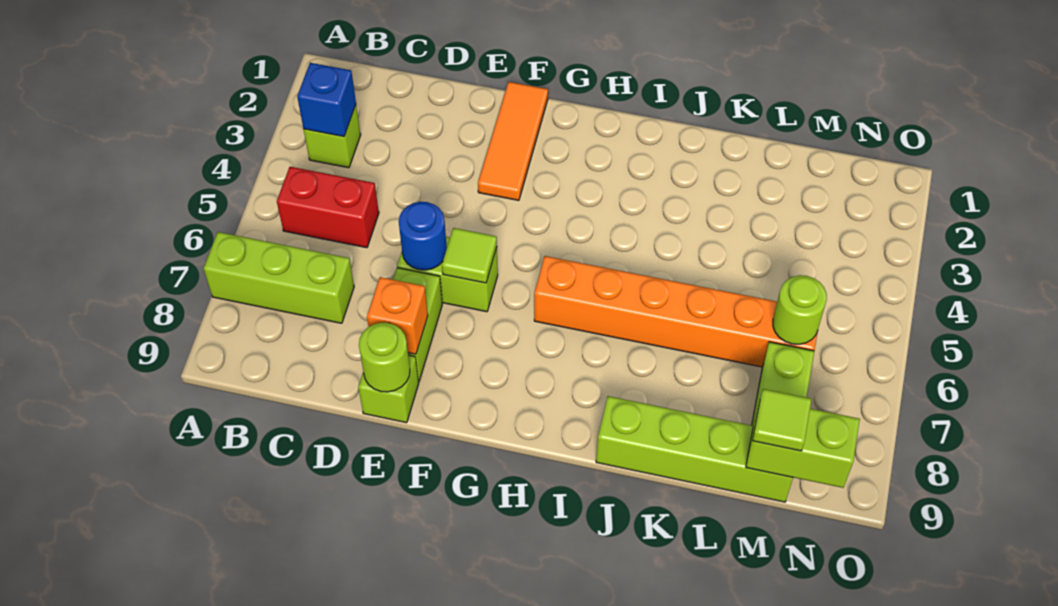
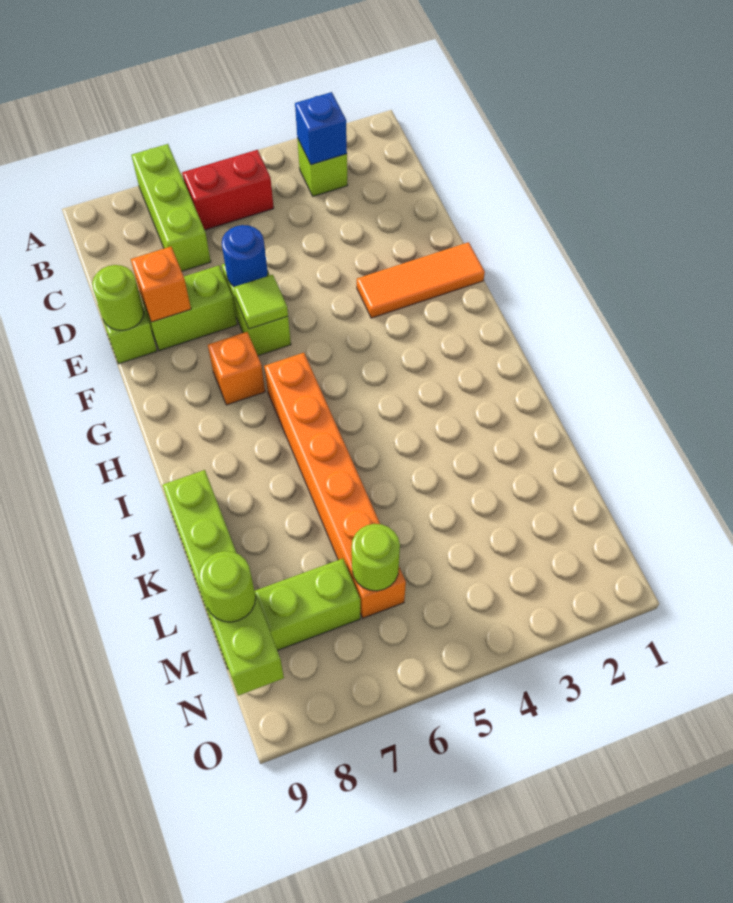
red 1x2 brick [277,167,379,248] -> red 1x2 brick turned to [182,150,274,230]
none -> orange 1x1 brick [208,332,265,405]
lime 1x1 tile [753,389,812,451] -> lime 1x1 round brick [199,551,256,622]

